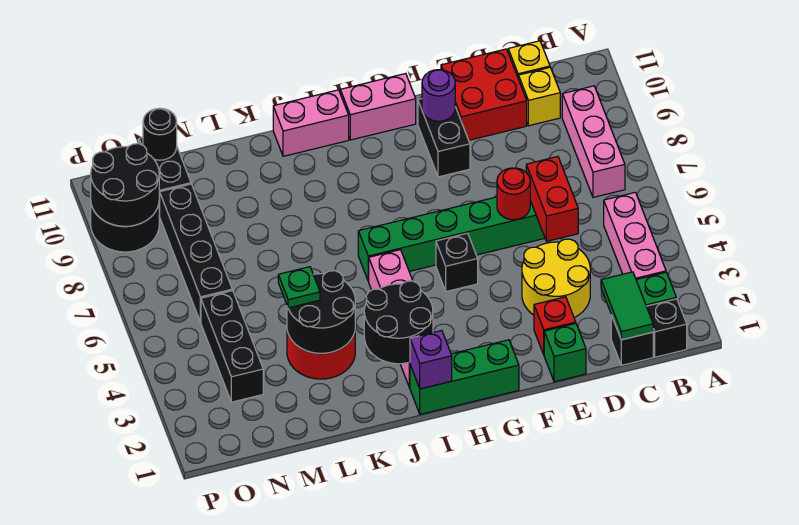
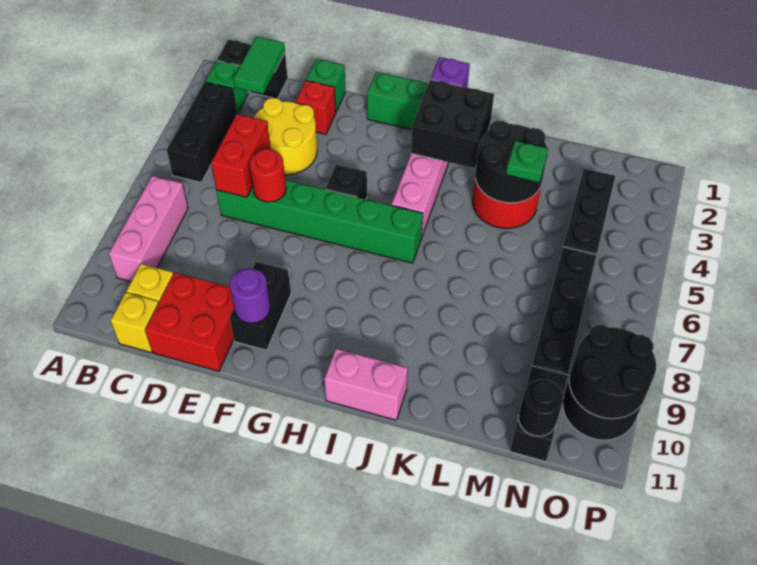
pink 1x3 brick [604,192,666,280] -> black 1x3 brick [167,82,237,183]
pink 1x2 brick [340,74,416,140] -> none
black 2x2 round brick [364,281,433,364] -> black 2x2 brick [411,80,494,168]

